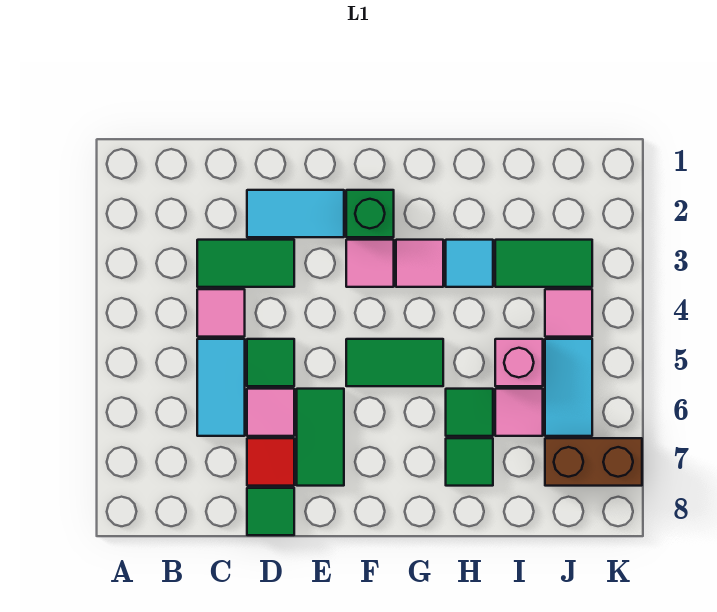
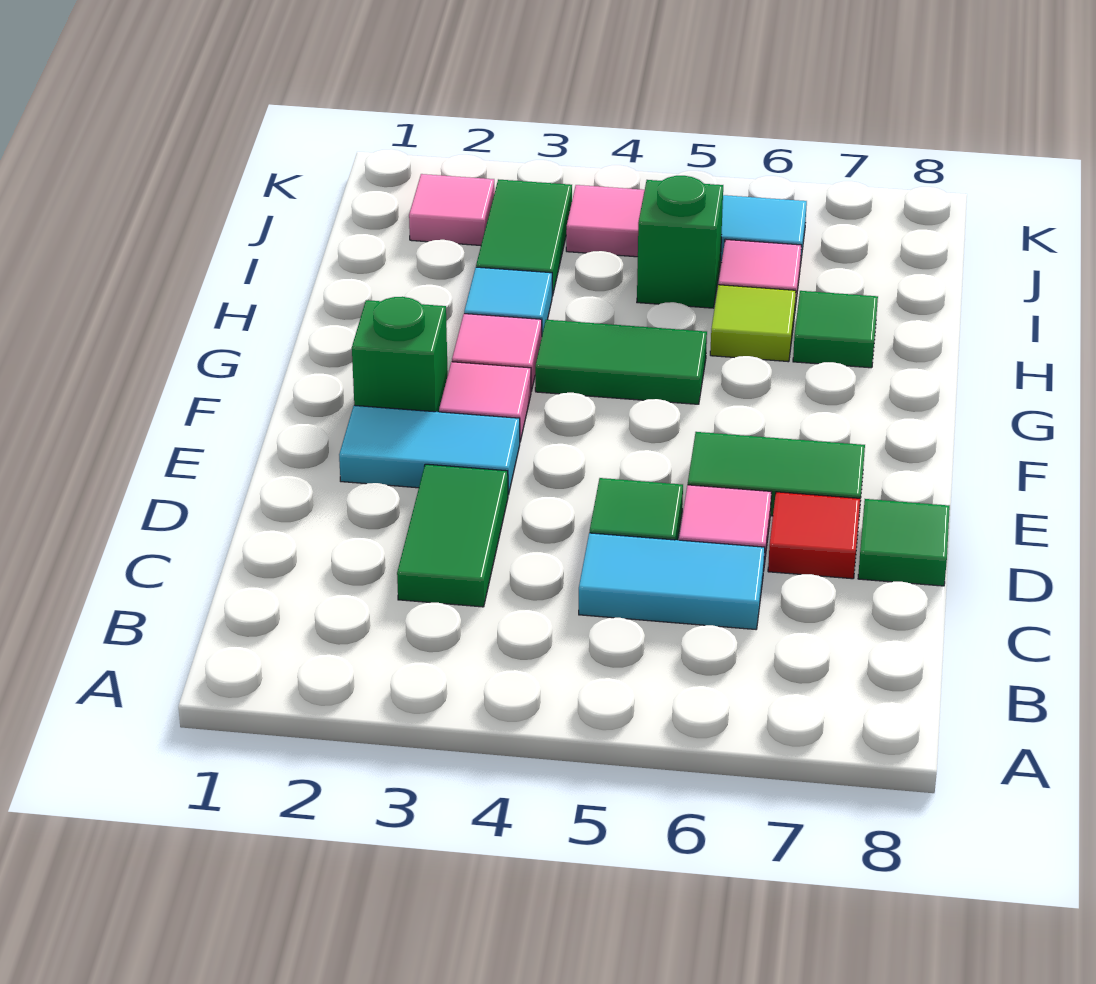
pink 1x1 tile [197,289,245,337] -> pink 1x1 tile moved to [409,174,495,245]
cyan 1x2 tile [247,190,344,237] -> cyan 1x2 tile turned to [339,405,520,495]
green 1x2 tile [346,339,443,386] -> green 1x2 tile turned to [535,320,707,404]
green 1x1 tile [446,389,493,436] -> lime 1x1 tile [710,285,796,362]
pink 1x1 brick [495,339,543,386] -> green 1x1 brick [637,176,723,308]
brown 1x2 brick [545,438,642,486] -> none

